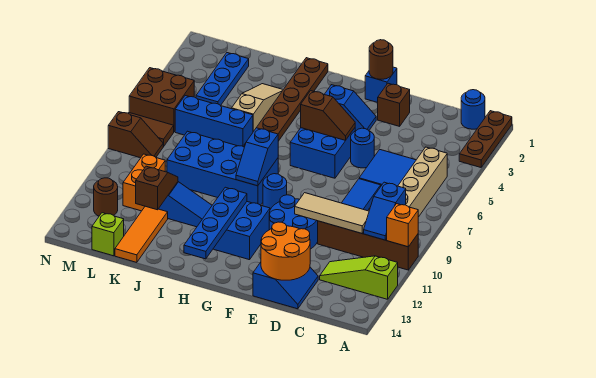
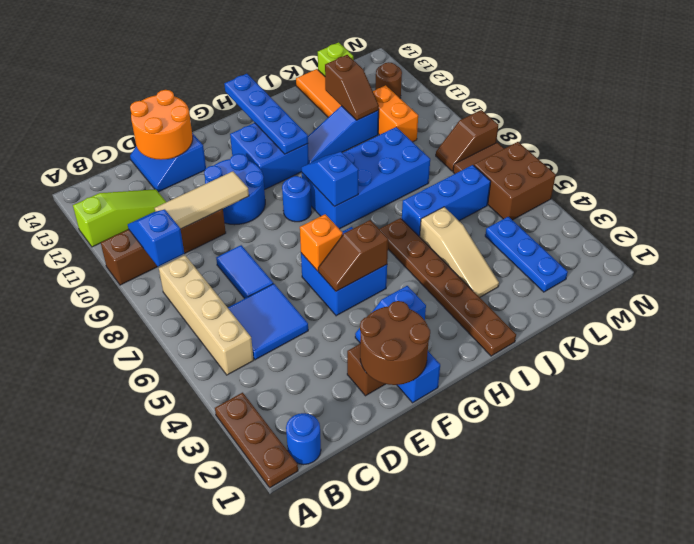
orange 1x1 brick [387,204,418,247] -> orange 1x1 brick moved to [300,214,343,271]
blue 1x1 round brick [351,128,374,168] -> none
brown 1x1 round brick [369,40,393,79] -> brown 2x2 round brick [360,301,430,385]

